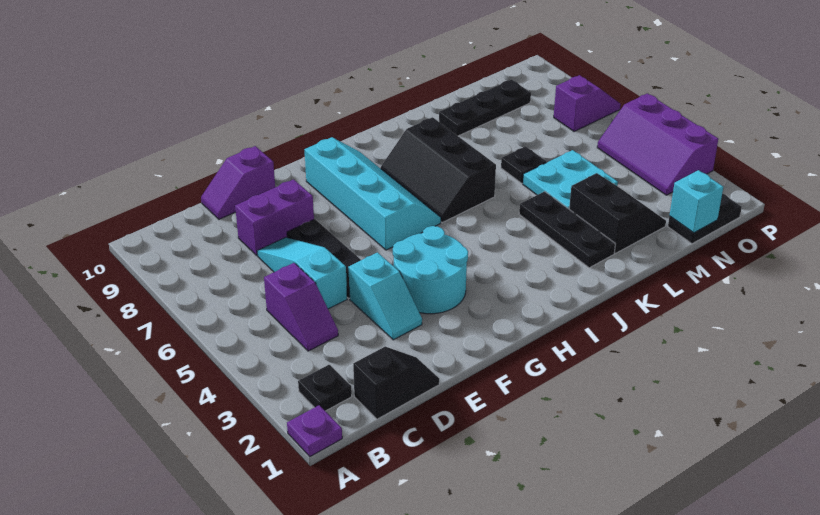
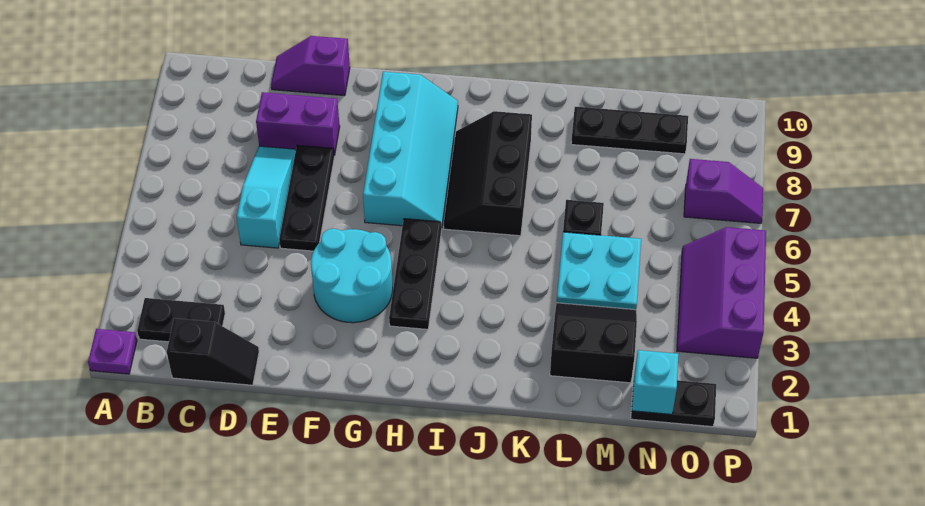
black 1x1 plate [298,365,352,411] -> black 1x2 plate [137,298,225,342]
purple 1x2 slope [264,263,338,351] -> none
cyan 1x2 slope [348,252,422,340] -> none
black 1x3 plate [519,191,615,268] -> black 1x3 plate moved to [389,219,442,329]
black 2x2 slope [569,173,666,253] -> black 2x2 slope turned to [550,303,637,383]

